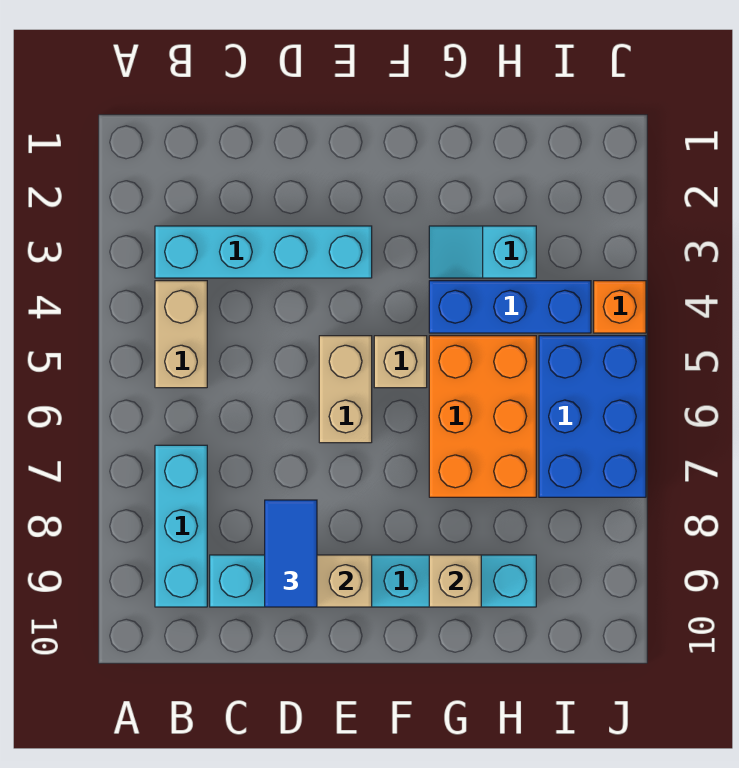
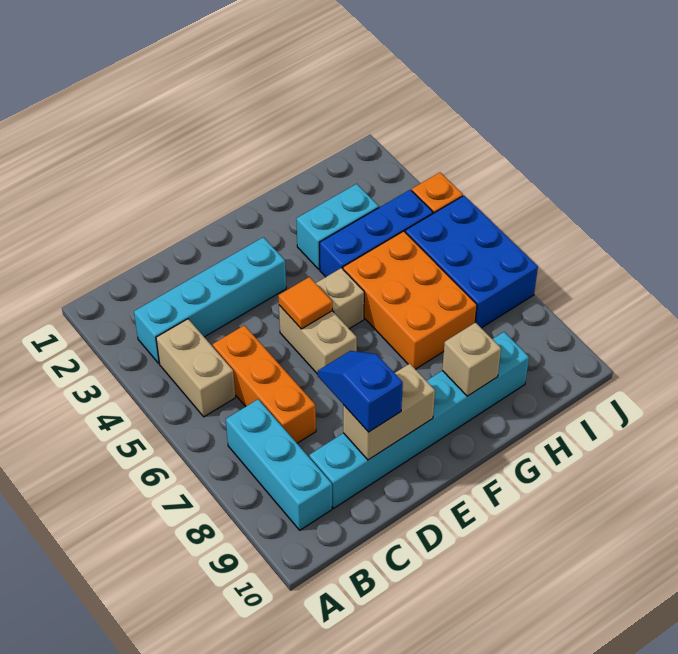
none -> orange 1x3 brick [213,325,316,443]
blue 1x2 tile [265,500,317,607] -> blue 1x2 slope [318,351,403,432]
none -> orange 1x1 tile [278,277,332,329]
cyan 1x2 slope [429,226,536,278] -> cyan 1x2 brick [296,184,379,269]

